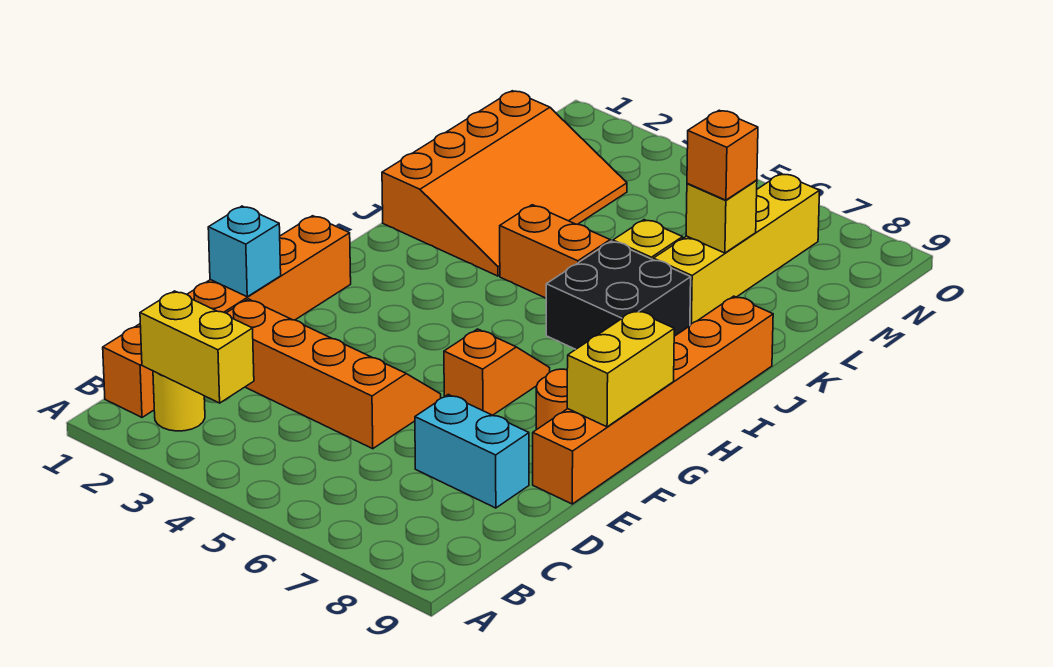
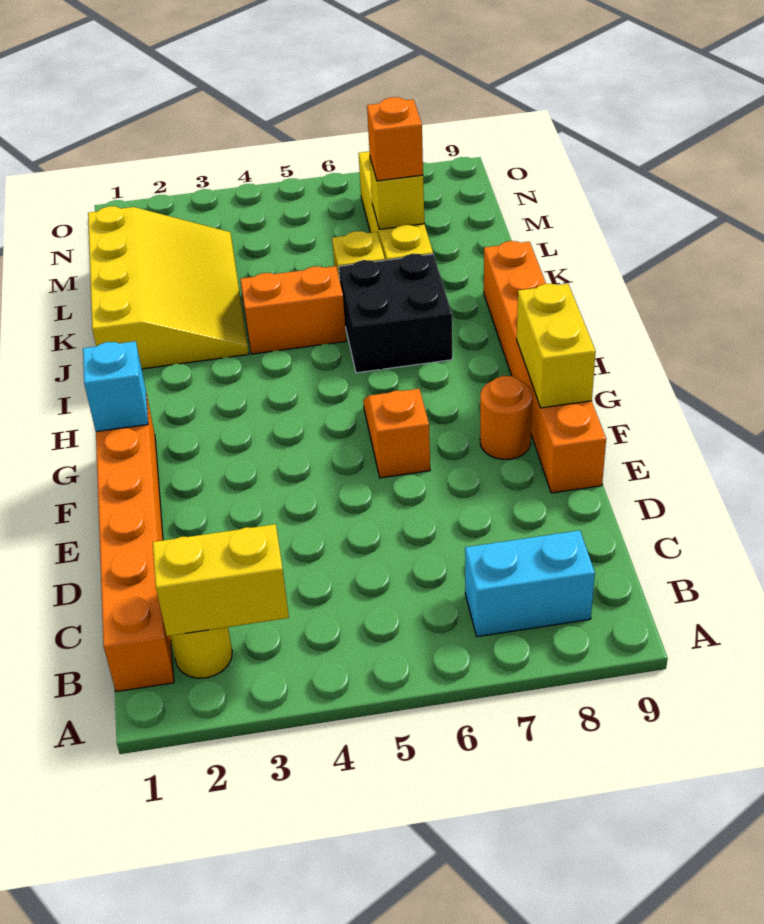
orange 2x4 slope [227,299,441,449] -> none
cyan 1x2 brick [415,394,529,508] -> cyan 1x2 brick moved to [465,530,595,637]
cyan 1x1 brick [208,206,281,297] -> cyan 1x1 brick moved to [83,341,148,432]
orange 3x4 slope [382,91,627,276] -> yellow 3x4 slope [88,206,249,369]

